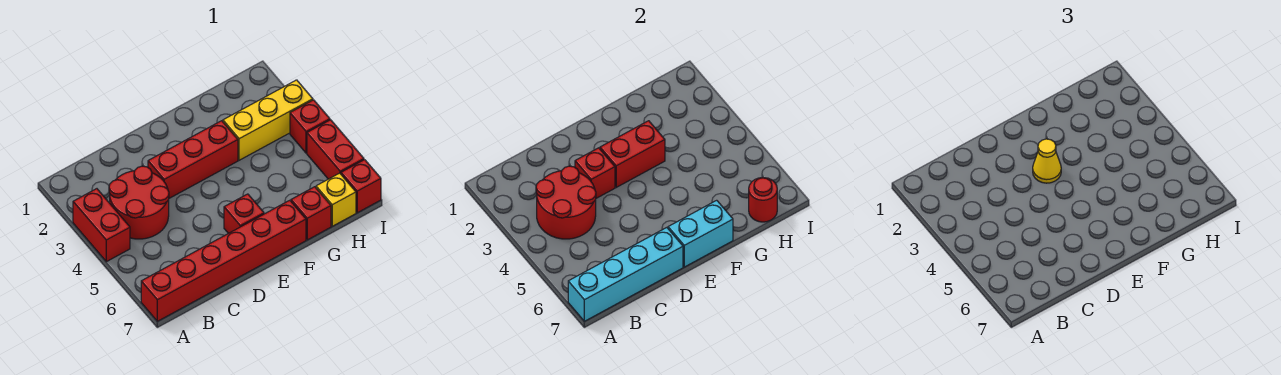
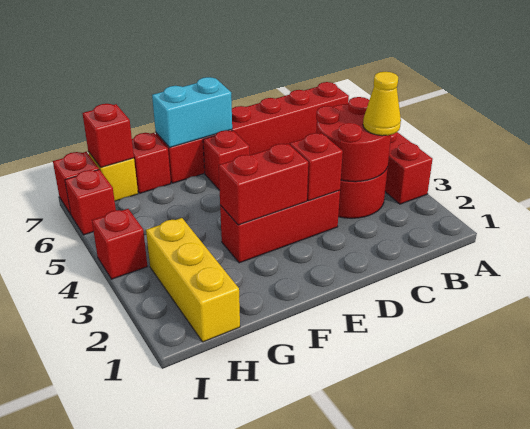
cyan 1x4 brick [568,228,683,321] -> none
yellow 1x1 cone [1033,139,1061,183] -> yellow 1x1 cone moved to [363,72,401,136]
yellow 1x3 brick [223,80,313,160] -> yellow 1x3 brick turned to [146,218,240,342]
red 1x1 round brick [749,178,777,222] -> red 1x1 brick [82,104,134,167]
red 1x2 brick [307,120,364,179] -> red 1x1 brick [65,170,116,235]

